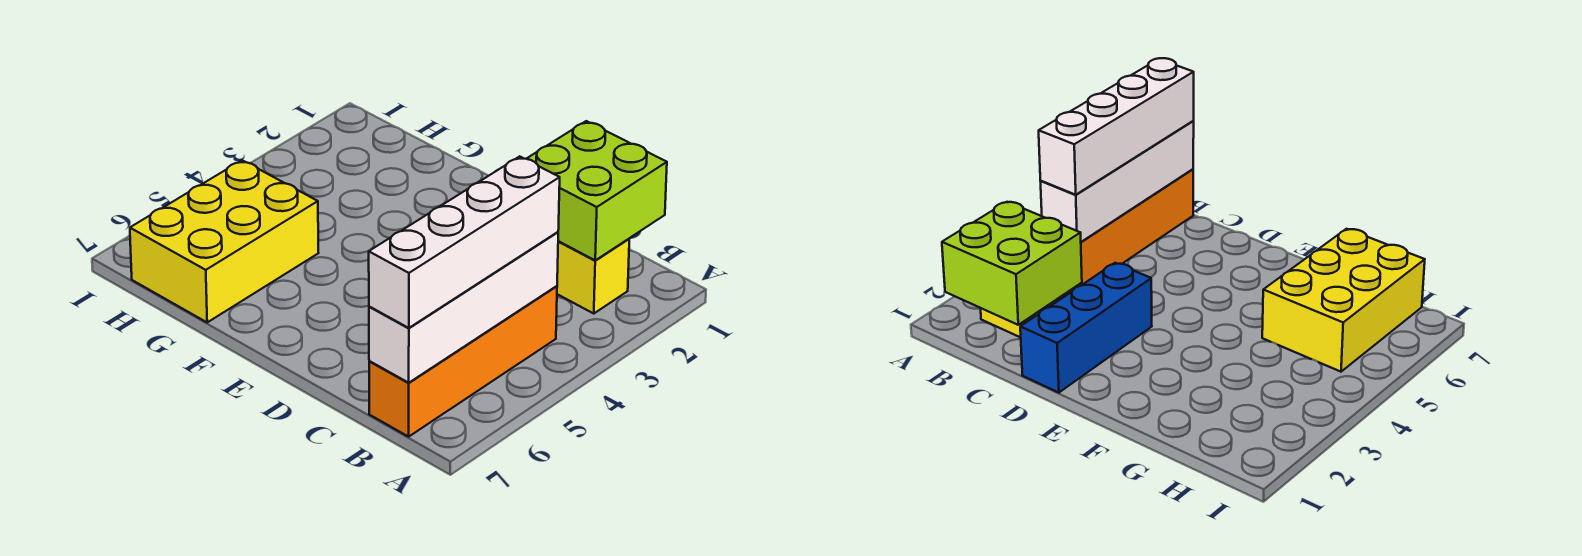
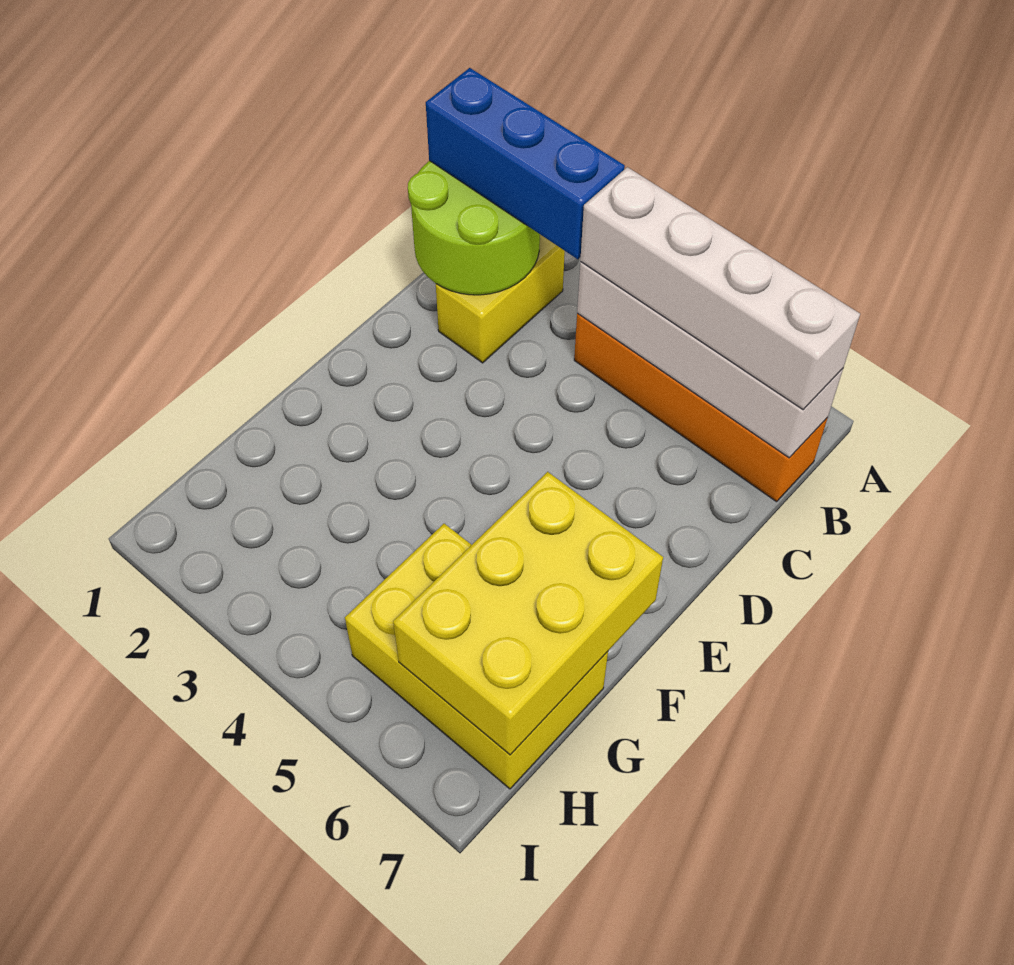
lime 2x2 brick [527,121,667,260] -> lime 2x2 round brick [408,161,540,295]
blue 1x3 brick [1020,263,1152,393] -> blue 1x3 brick moved to [426,68,625,259]
none -> yellow 2x3 brick [393,472,663,755]

